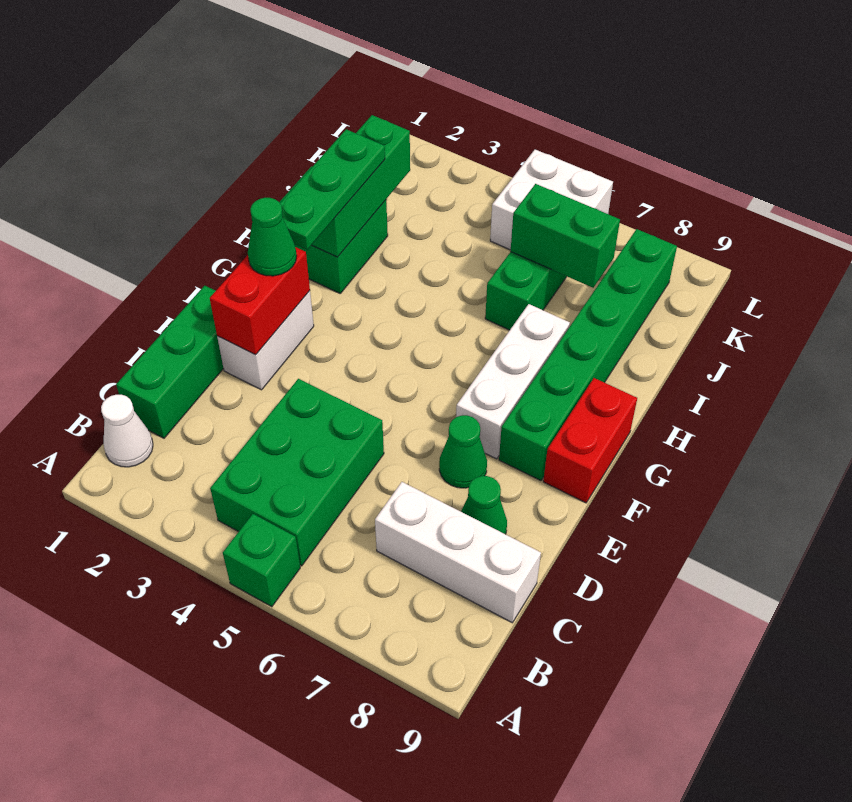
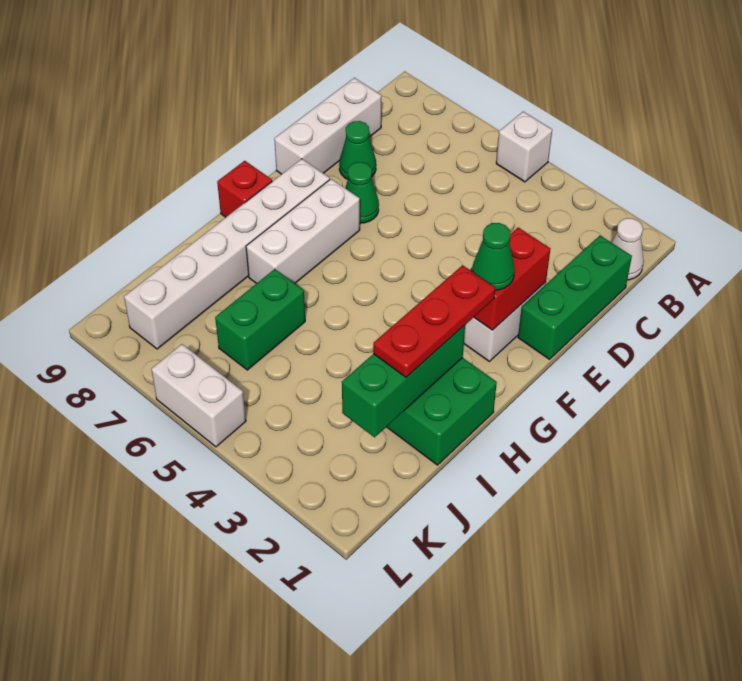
green 1x1 brick [223,514,300,607] -> white 1x1 brick [496,112,552,182]
green 2x3 brick [210,379,384,566] -> none
white 1x3 brick [375,482,541,623] -> white 1x3 brick turned to [274,78,382,174]
green 1x6 brick [499,229,677,481] -> white 1x6 brick [124,159,330,349]
red 1x2 brick [543,378,637,503] -> red 1x1 brick [217,161,272,217]
green 1x3 plate [280,129,385,250] -> red 1x3 plate [373,265,495,377]
green 1x2 brick [511,184,620,288] -> none
white 2x2 brick [490,150,613,250] -> white 1x2 brick [151,344,246,447]

